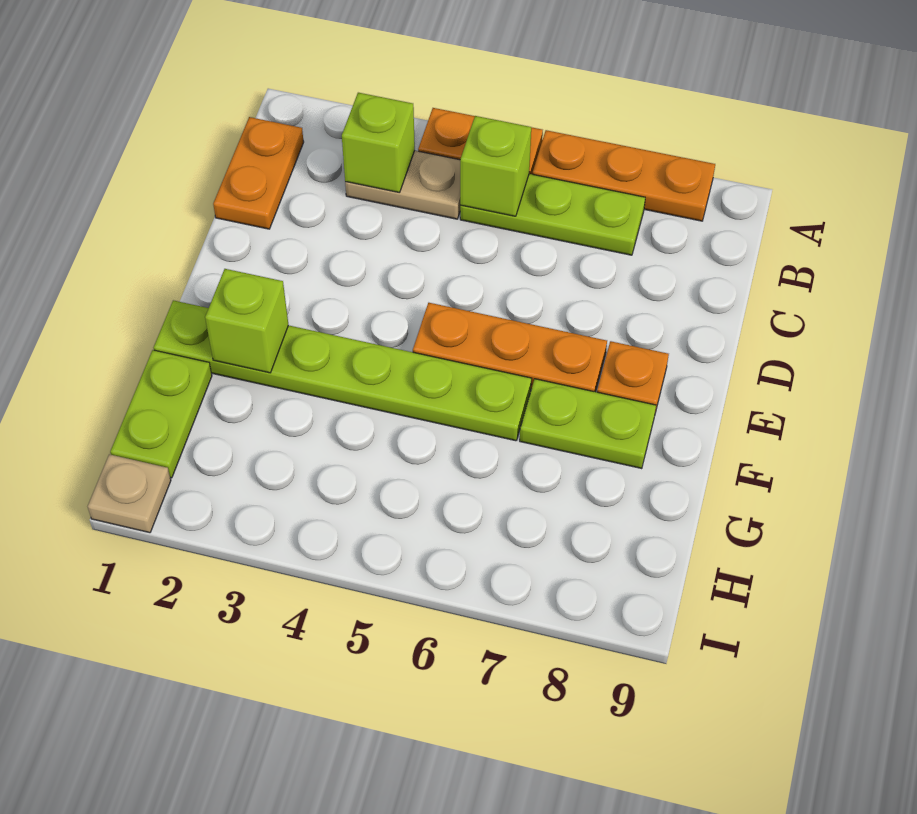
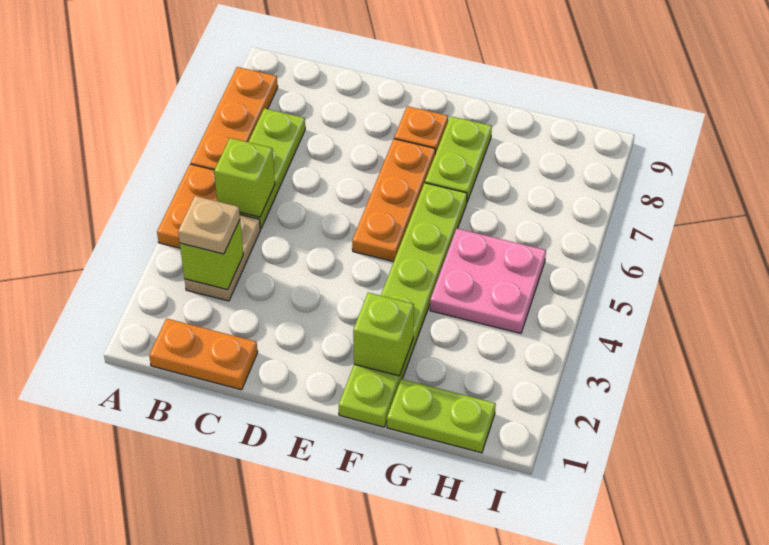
none -> pink 2x2 plate [430,229,546,333]
tan 1x1 plate [88,454,171,533] -> tan 1x1 plate moved to [178,196,240,254]

